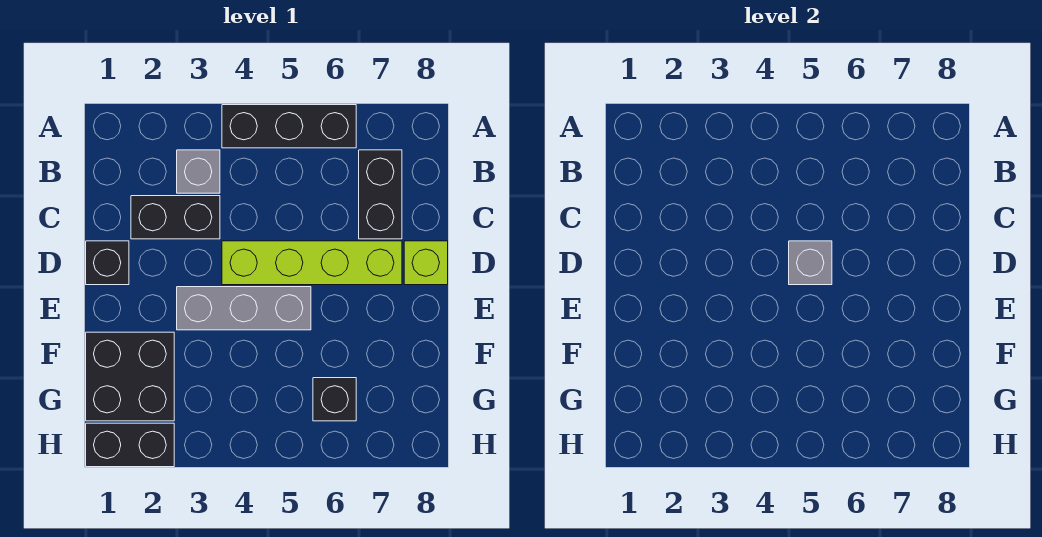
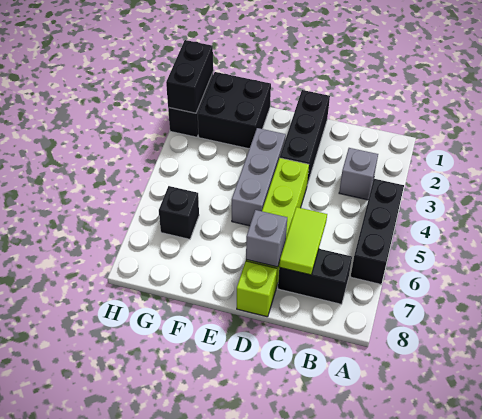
black 1x2 brick [131,196,220,239] -> black 1x2 brick moved to [166,40,213,113]
none -> lime 1x2 tile [279,207,327,275]
black 1x1 brick [86,241,129,285] -> black 1x3 brick [280,90,330,185]
grey 1x1 brick [789,241,832,285] -> grey 1x1 brick moved to [246,210,287,267]

